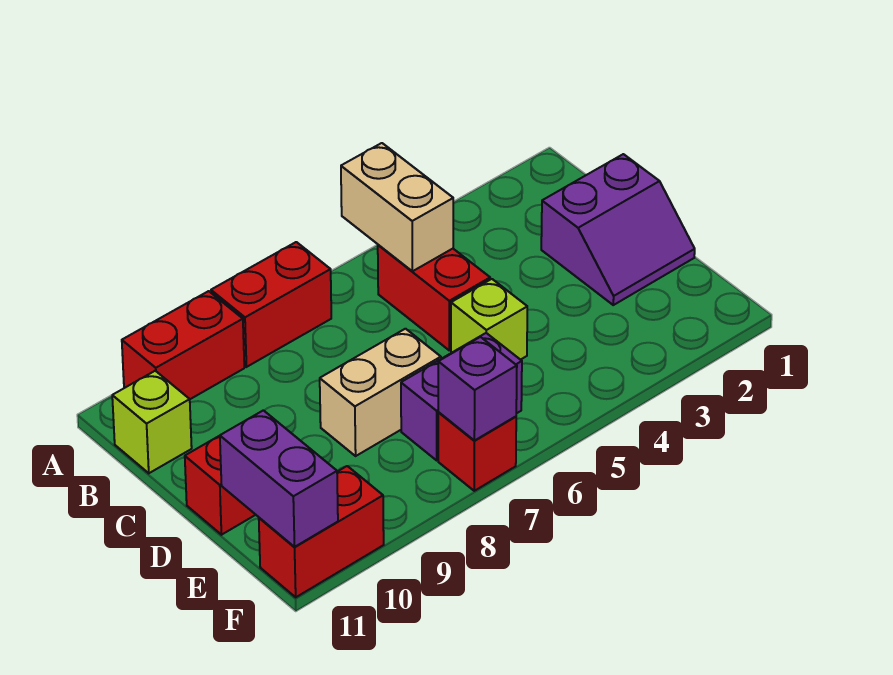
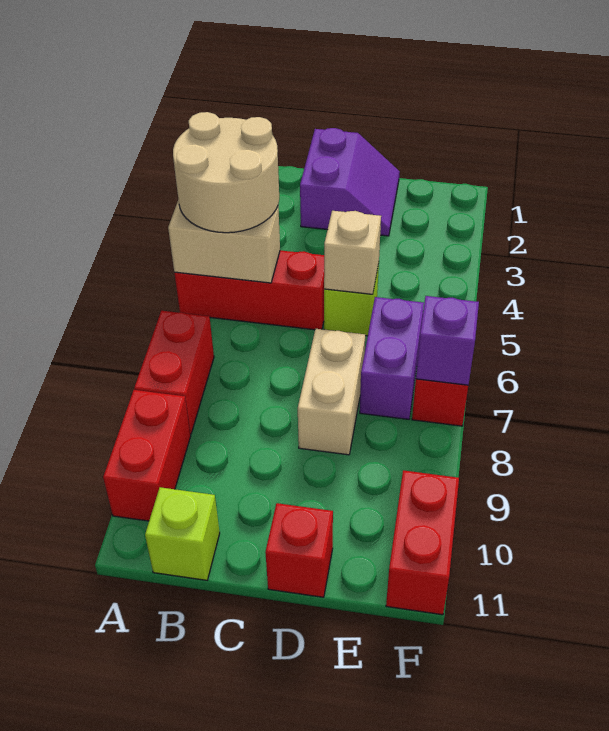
none -> tan 2x2 round brick [173,112,279,233]
red 1x2 brick [378,245,490,350] -> red 1x3 brick [174,250,324,330]
none -> tan 1x1 brick [324,211,381,294]
purple 1x2 brick [220,410,338,547] -> none

